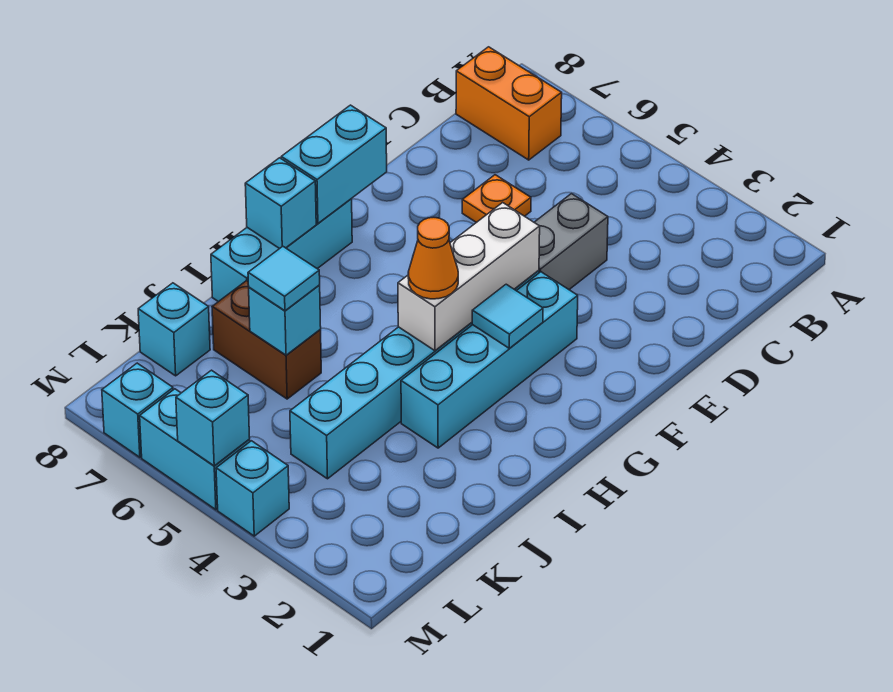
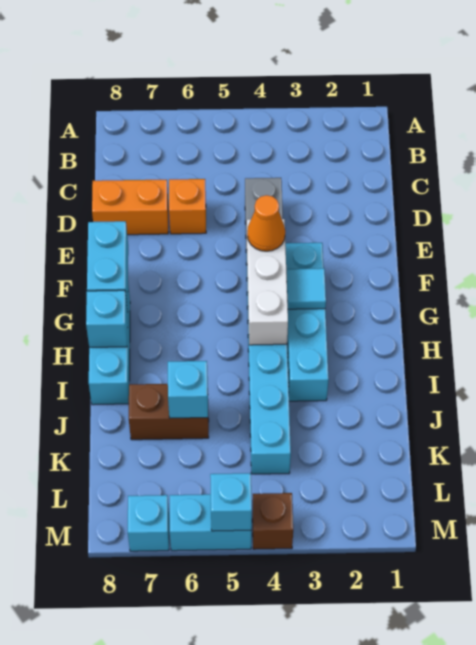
orange 1x2 brick [456,47,562,160] -> orange 1x2 brick moved to [92,180,168,235]
orange 1x1 plate [462,175,531,223] -> orange 1x1 brick [169,179,206,234]
orange 1x1 cone [408,218,458,299] -> orange 1x1 cone moved to [247,195,285,251]
cyan 1x1 tile [248,246,320,311] -> none
cyan 1x1 brick [138,283,210,376] -> none
cyan 1x1 brick [216,441,289,536] -> brown 1x1 brick [252,493,293,549]

